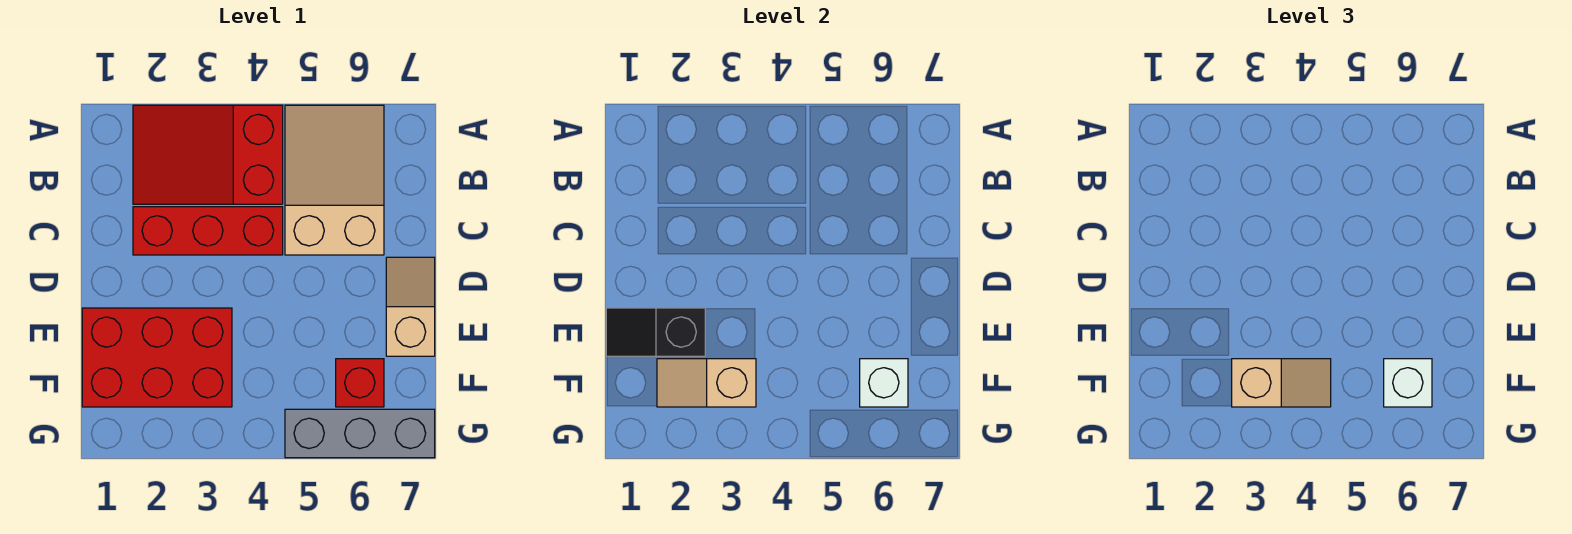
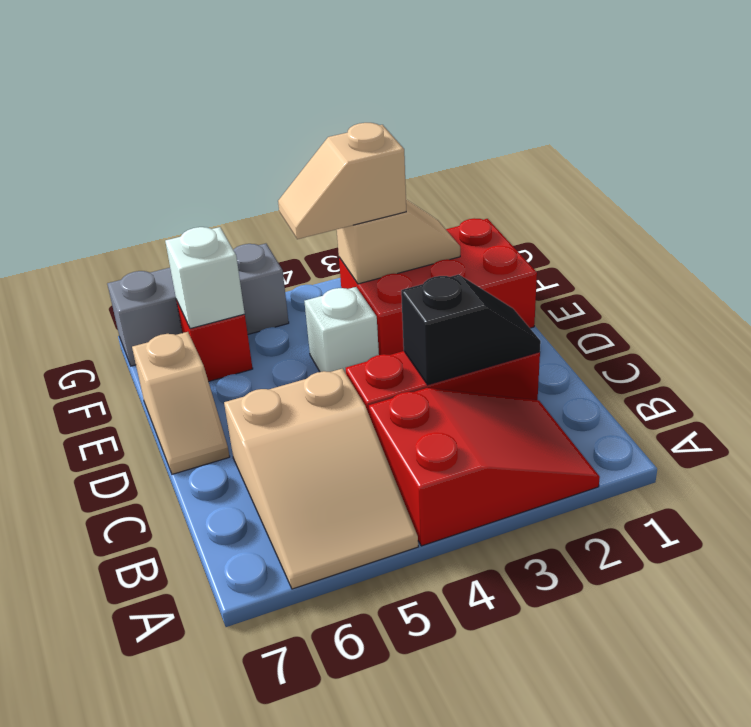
black 1x2 slope [606,308,705,356] -> black 1x2 slope moved to [401,274,541,385]
white 1x1 brick [1384,359,1432,407] -> white 1x1 brick moved to [304,287,379,373]

